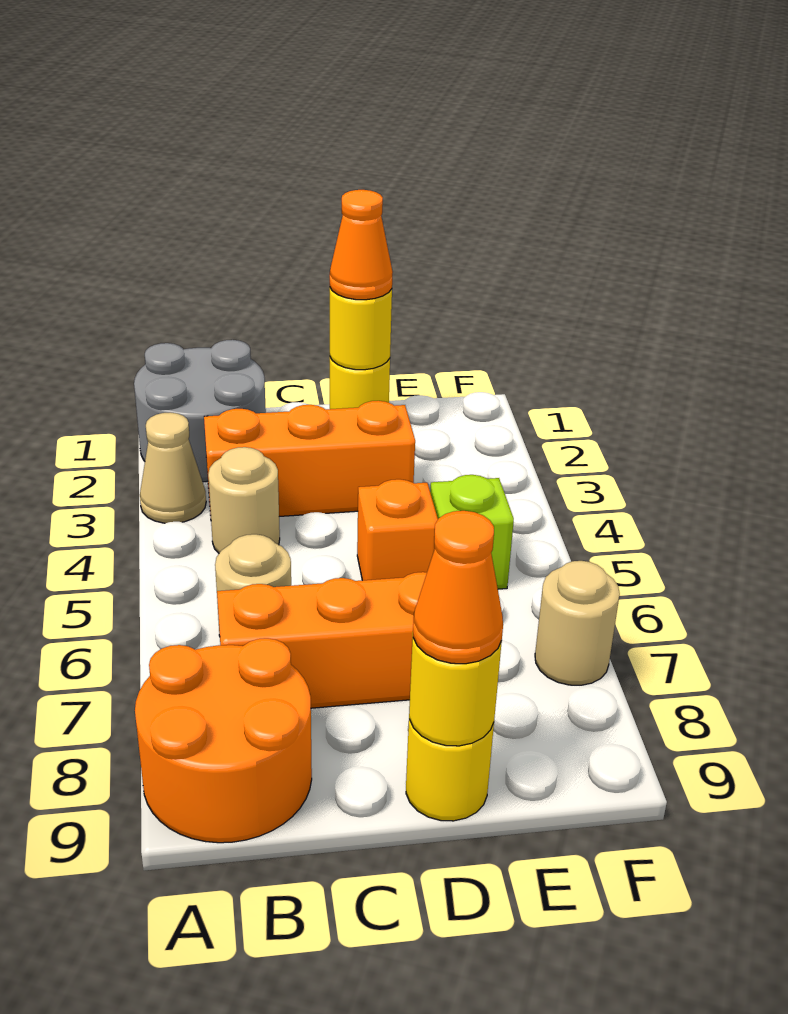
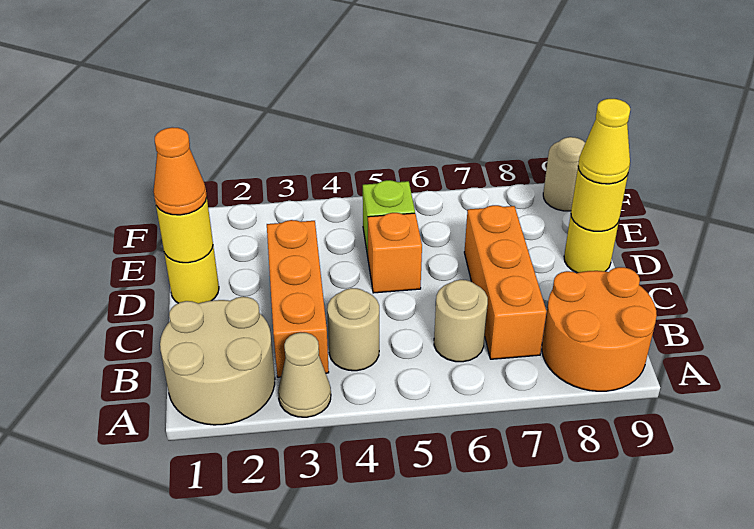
grey 2x2 round brick [134,340,266,482] -> tan 2x2 round brick [160,297,275,425]
orange 1x1 cone [413,511,503,664] -> yellow 1x1 cone [578,99,630,184]
tan 1x1 round brick [535,561,620,685] -> tan 1x1 round brick moved to [543,137,585,211]

